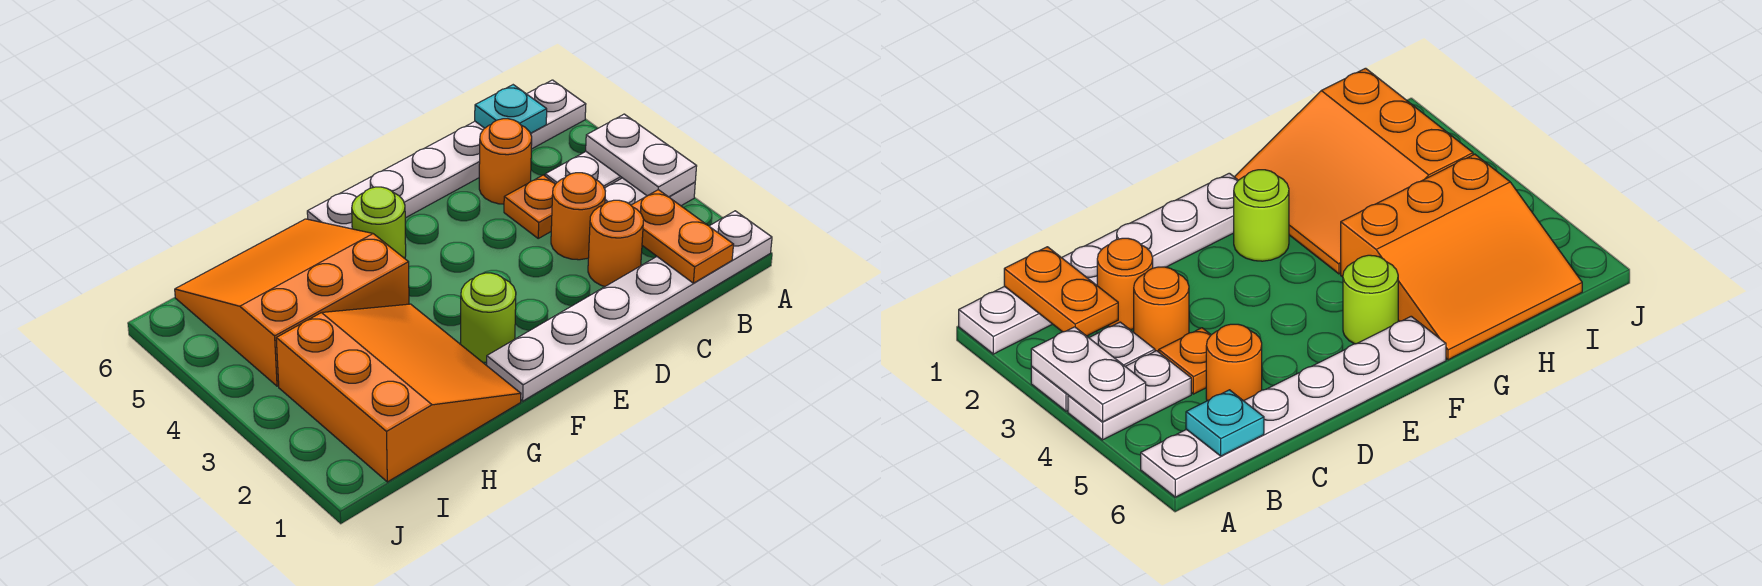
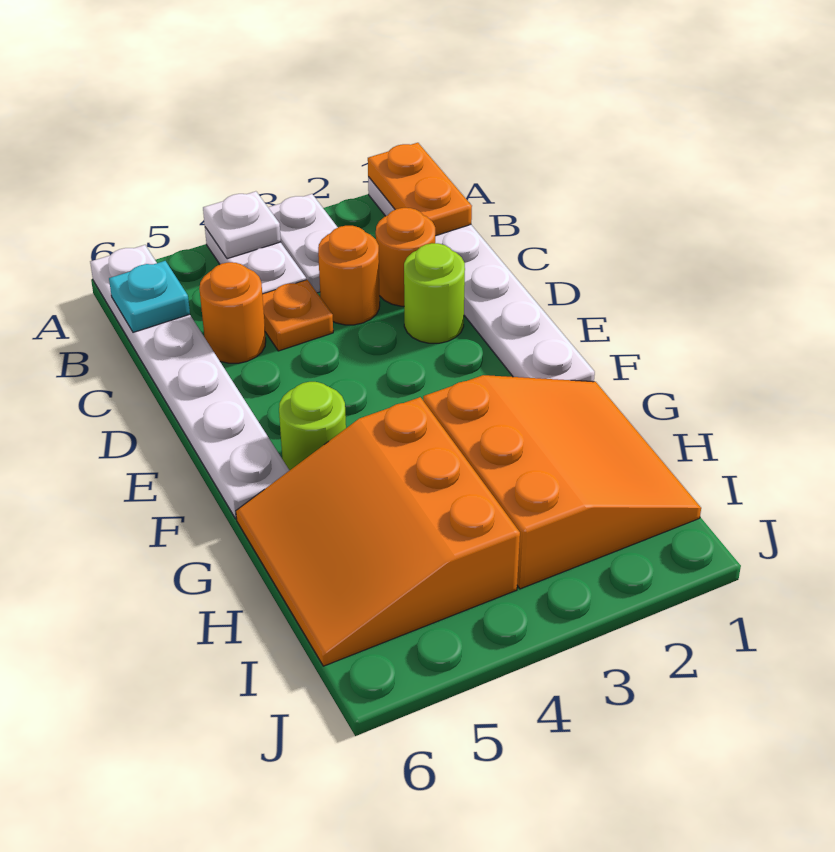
white 1x2 plate [586,114,697,197] -> white 1x1 plate [203,191,281,259]
orange 1x2 plate [631,190,734,283] -> orange 1x2 plate turned to [368,143,472,236]
lime 1x1 round brick [461,273,516,362] -> lime 1x1 round brick moved to [404,243,465,343]
orange 3x3 slope [276,304,521,482] -> orange 3x3 slope turned to [423,375,701,589]

